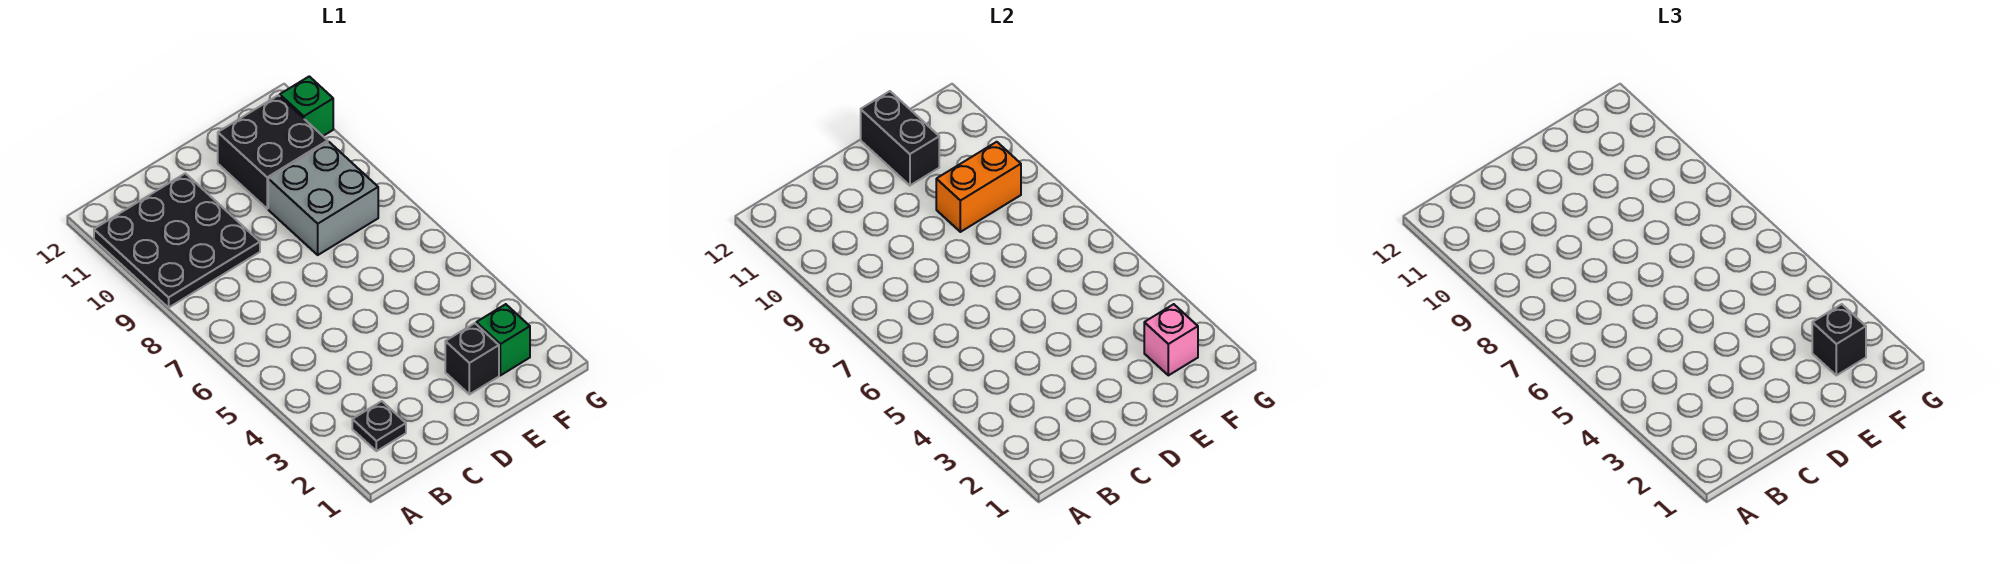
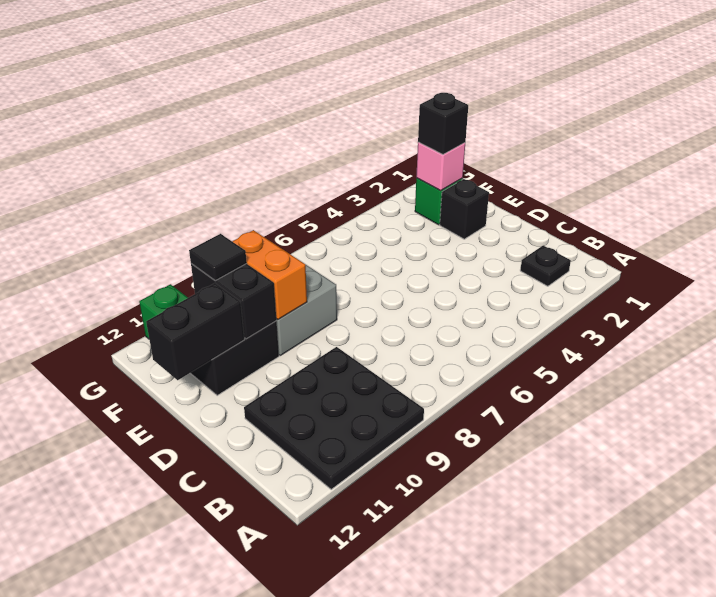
none -> black 1x2 brick [191,264,276,339]
none -> black 1x1 tile [189,234,247,281]

